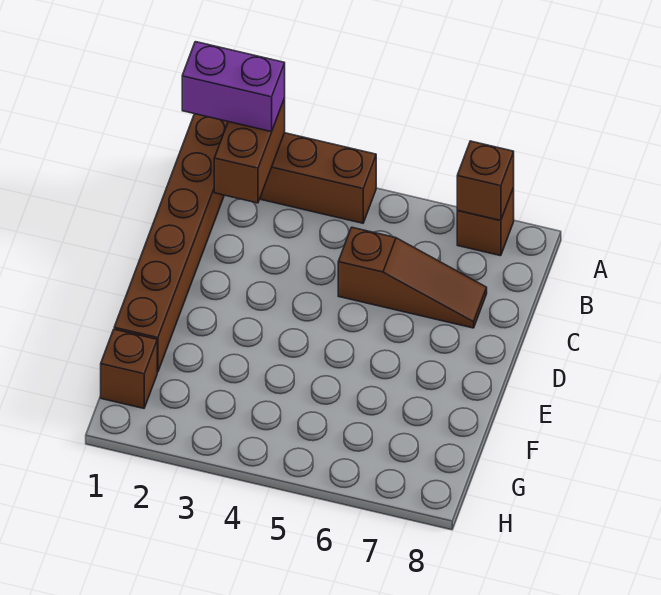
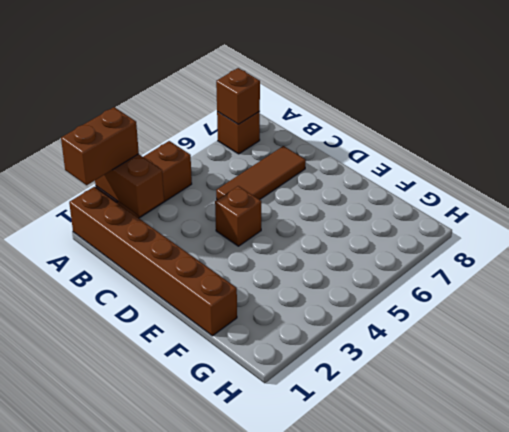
purple 1x2 brick [182,42,285,132] -> brown 1x2 brick [61,107,139,185]
brown 1x3 slope [338,227,487,328] -> brown 1x3 tile [216,146,306,200]
brown 1x1 brick [101,329,157,408] -> brown 1x1 brick moved to [215,186,261,246]

